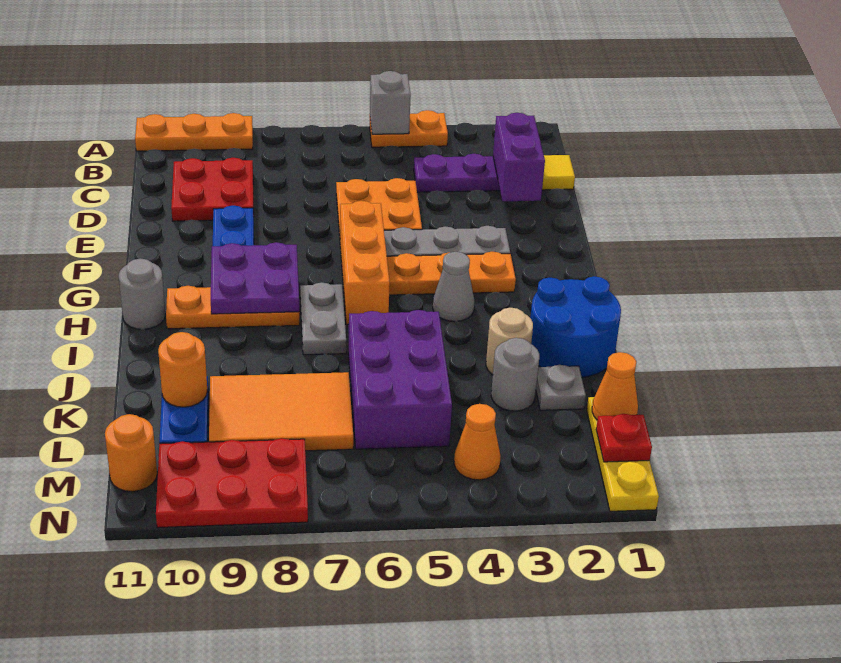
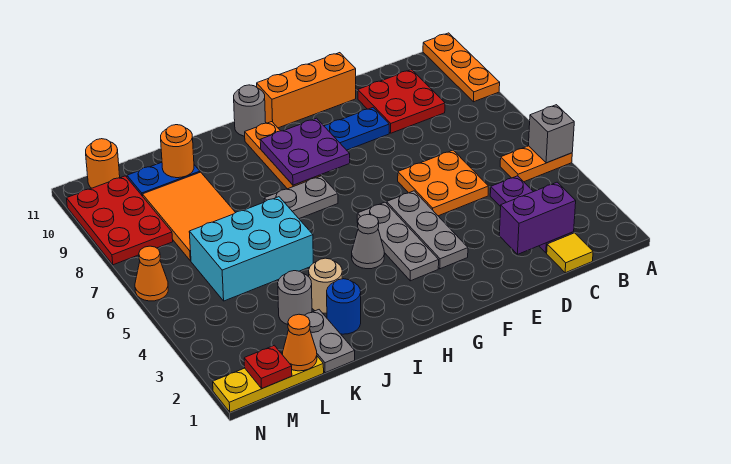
orange 1x2 plate [370,110,448,147] -> orange 1x2 plate turned to [500,146,572,182]
orange 1x3 brick [340,201,390,324] -> orange 1x3 brick moved to [257,53,356,128]
orange 1x3 plate [387,252,516,295] -> grey 1x3 plate [357,202,439,281]
blue 2x2 round brick [530,276,621,377] -> blue 1x1 round brick [327,279,361,334]
purple 2x3 brick [348,310,452,449] -> cyan 2x3 brick [189,197,313,301]
grey 1x1 plate [536,365,586,410] -> grey 1x2 plate [305,310,355,373]
orange 1x1 cone [454,404,500,480] -> orange 1x1 cone moved to [135,246,168,301]

